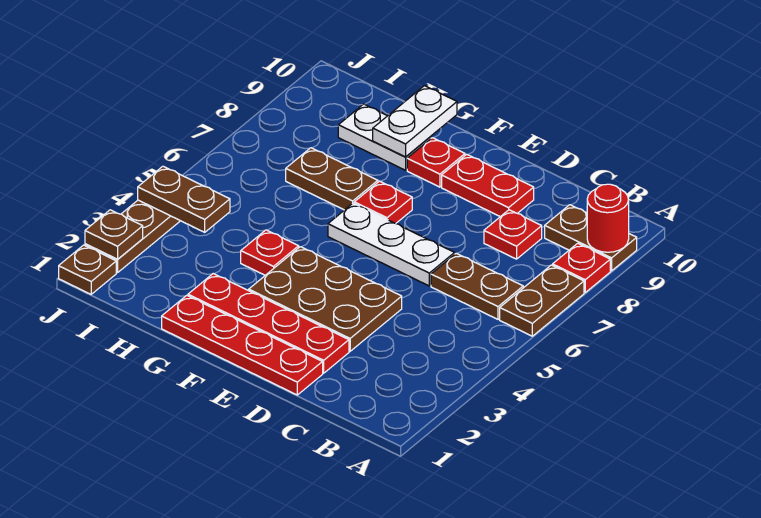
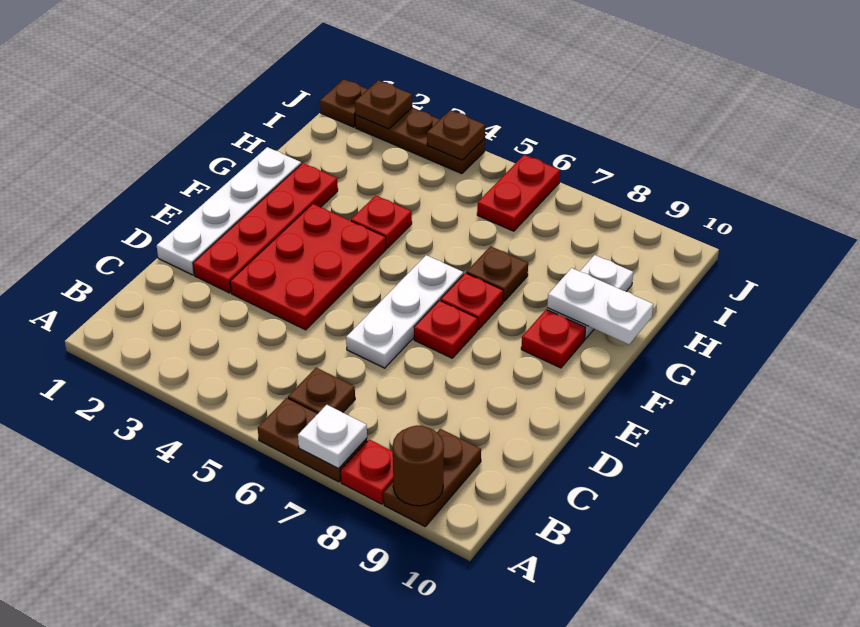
none -> white 1x1 plate [298,405,367,469]
red 1x1 round brick [587,184,629,252] -> brown 1x1 round brick [393,425,444,506]
brown 1x2 plate [431,253,523,319] -> brown 1x1 plate [288,368,355,413]
red 1x1 plate [484,210,542,259] -> red 1x1 plate moved to [414,300,478,358]
red 1x4 plate [162,295,323,395] -> white 1x4 plate [157,147,301,275]
brown 2x3 plate [248,247,402,351] -> red 2x3 plate [230,204,386,330]
red 1x2 plate [442,154,534,217] -> red 1x2 plate moved to [477,155,560,231]
brown 1x2 plate [286,148,378,210] -> brown 1x1 plate [466,246,528,302]
brown 1x2 plate [138,166,230,232] -> brown 1x1 plate [427,110,485,160]

